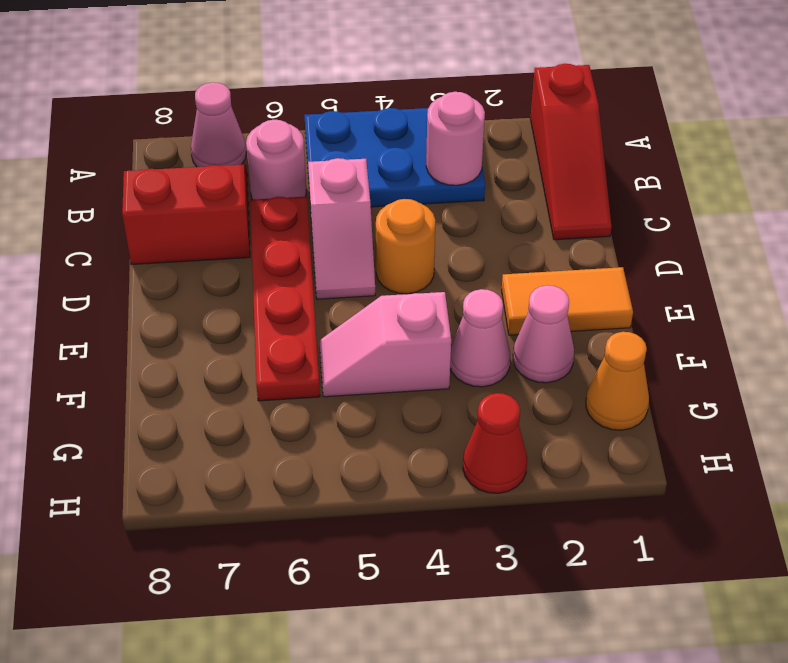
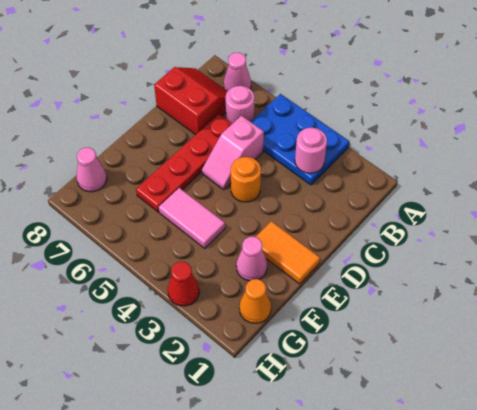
red 1x3 slope [530,64,612,240] -> none
pink 1x1 cone [450,289,510,387] -> pink 1x1 cone moved to [77,147,107,192]
pink 1x2 slope [319,292,451,397] -> pink 1x2 tile [159,188,225,248]

